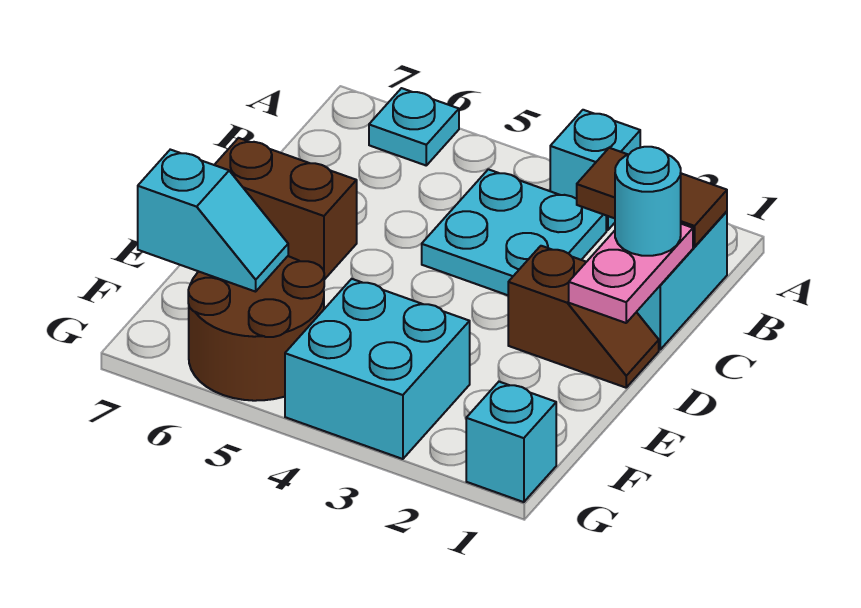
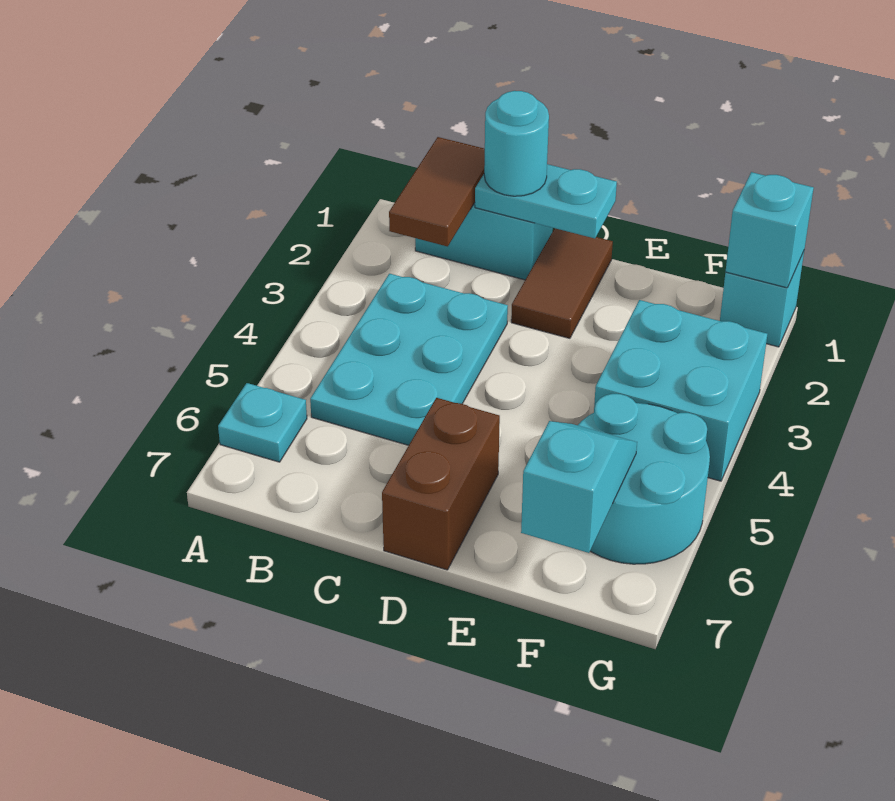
cyan 1x1 brick [550,110,640,230] -> cyan 1x1 brick moved to [726,172,814,288]
cyan 2x2 plate [422,169,606,295] -> cyan 2x3 plate [310,274,508,445]
pink 1x2 plate [569,224,693,323] -> cyan 1x2 plate [475,164,617,238]
brown 1x2 slope [508,246,659,388] -> brown 1x2 tile [511,228,613,338]
brown 2x2 round brick [188,256,324,401] -> cyan 2x2 round brick [578,394,710,564]

